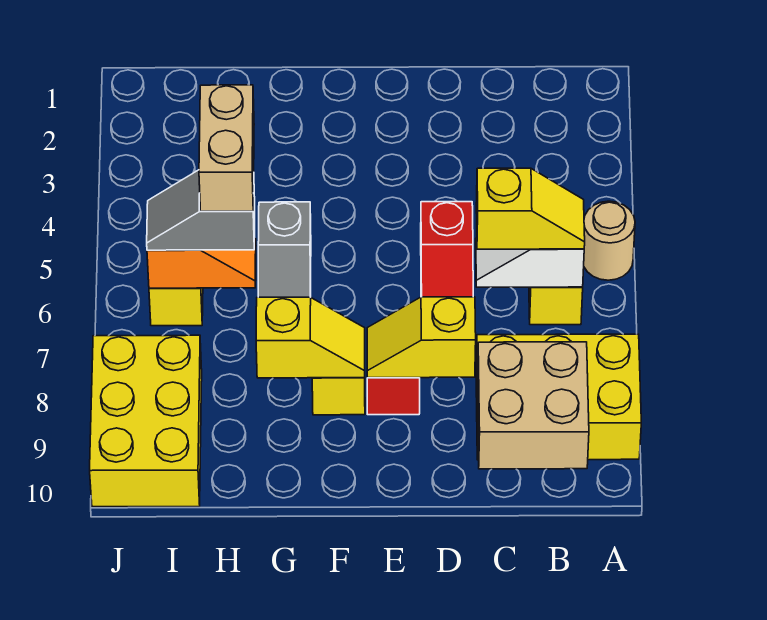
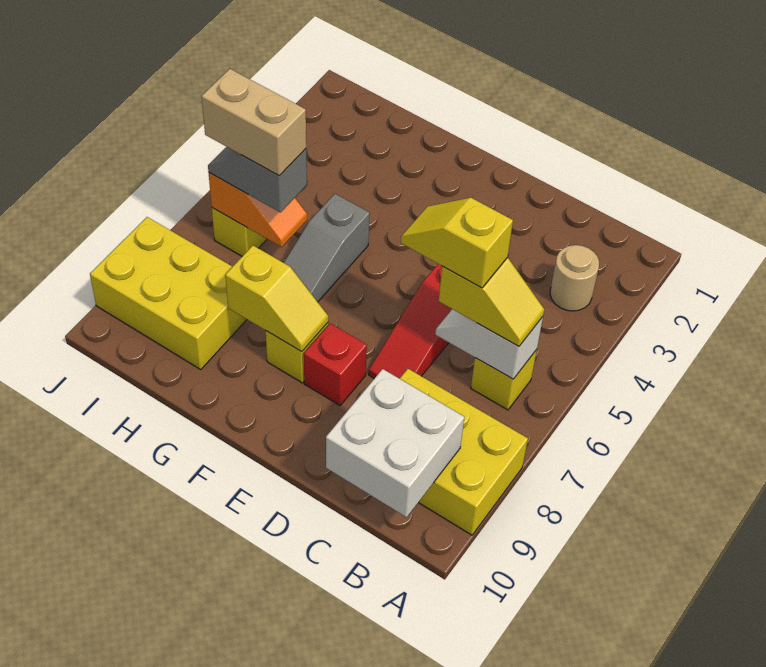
tan 1x1 round brick [584,201,635,280] -> tan 1x1 round brick moved to [550,245,599,311]
tan 2x2 brick [478,342,589,469] -> white 2x2 brick [326,369,464,517]
yellow 1x2 slope [367,297,476,378] -> yellow 1x2 slope moved to [401,198,513,288]
tan 1x2 brick [199,85,254,211] -> tan 1x2 brick turned to [202,69,306,176]
yellow 2x3 brick [90,335,202,507] -> yellow 2x3 brick turned to [90,217,247,370]

